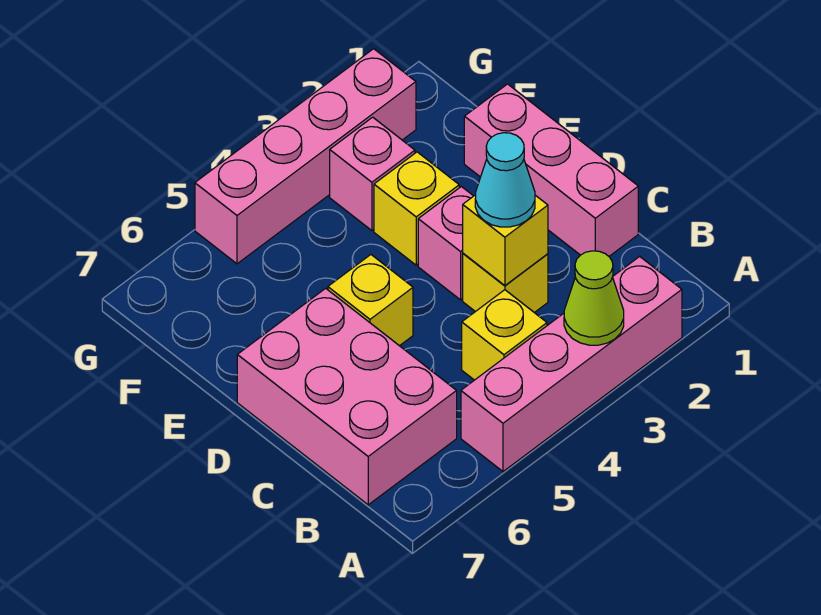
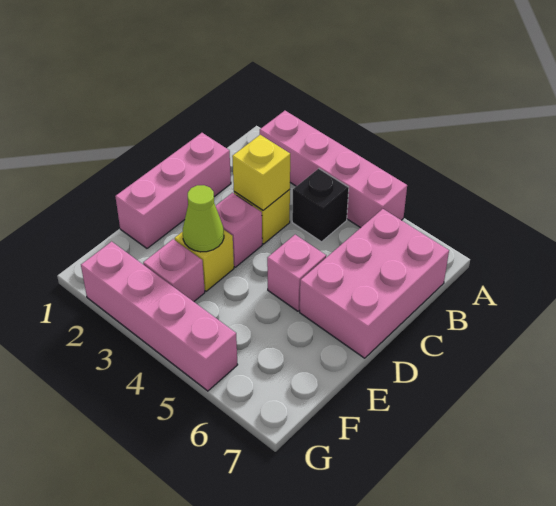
lime 1x1 cone [564,251,624,345] -> lime 1x1 cone moved to [183,185,224,252]
yellow 1x1 brick [462,290,547,380] -> black 1x1 brick [292,169,349,242]
cyan 1x1 cone [475,133,535,227] -> none
yellow 1x1 brick [328,255,413,346] -> pink 1x1 brick [267,235,326,311]

